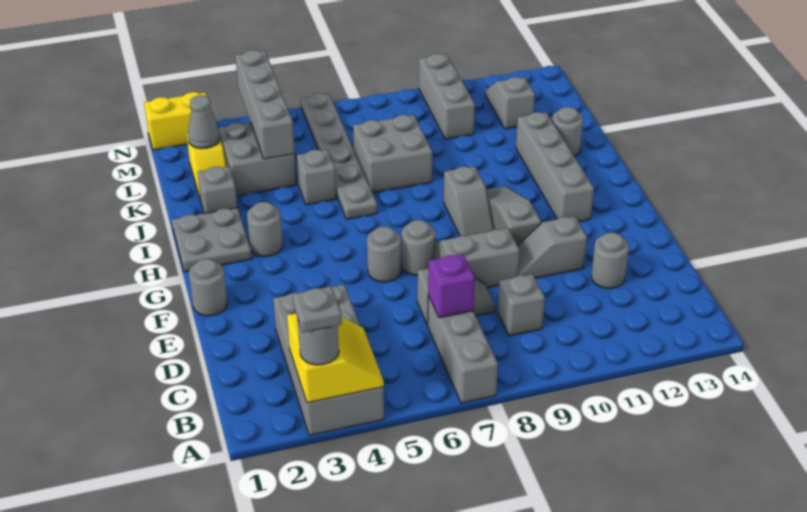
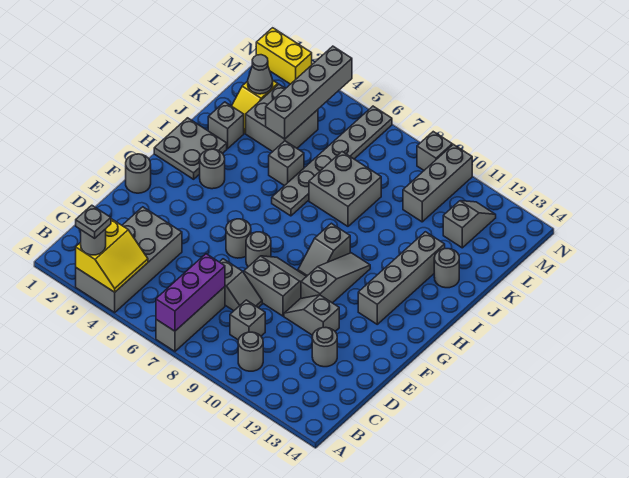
none -> grey 1x1 round brick [238,332,263,371]
purple 1x1 brick [428,254,475,318] -> purple 1x3 brick [156,254,225,331]
none -> grey 1x1 brick [417,132,452,170]

